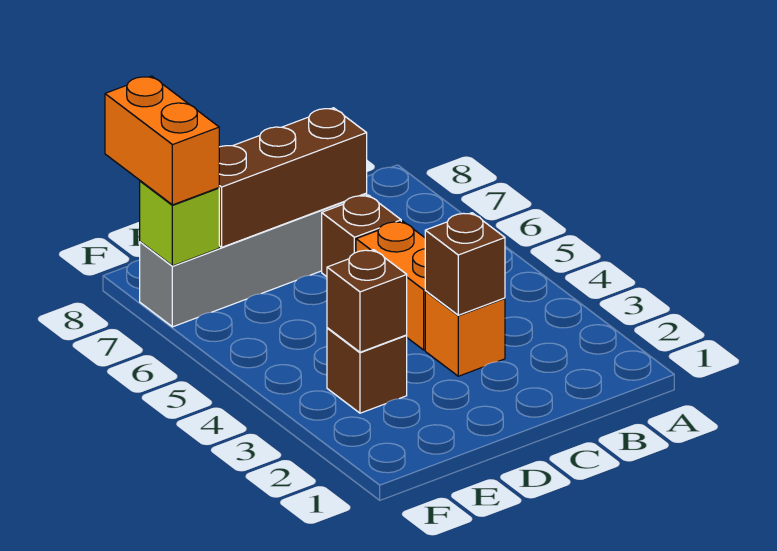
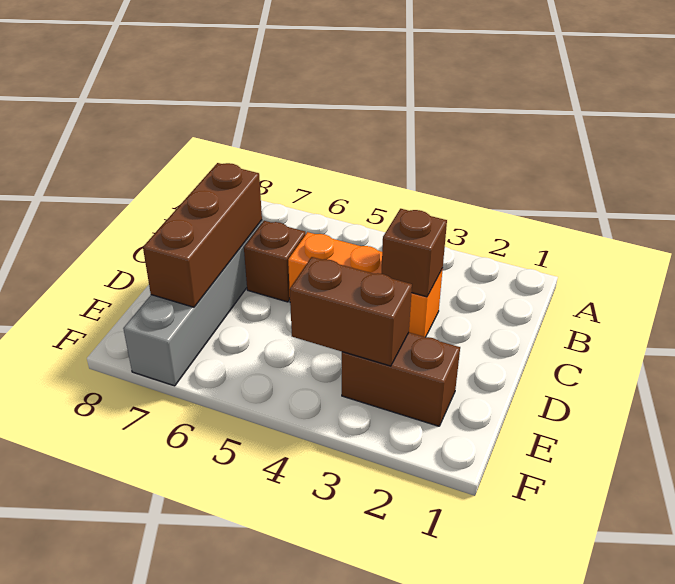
brown 1x1 brick [327,328,407,413] -> brown 1x2 brick [342,333,460,426]
brown 1x1 brick [327,250,407,352] -> brown 1x2 brick [290,257,412,366]
lime 1x1 brick [140,181,219,266] -> none
orange 1x2 brick [105,76,219,205] -> none

